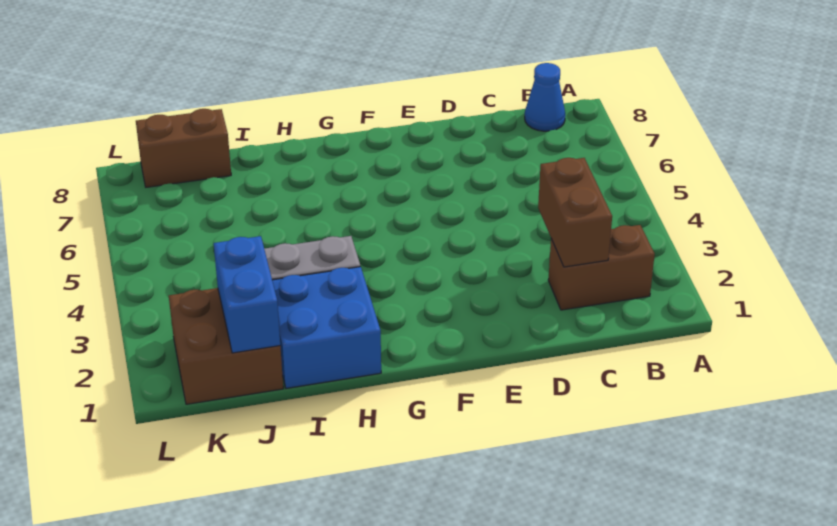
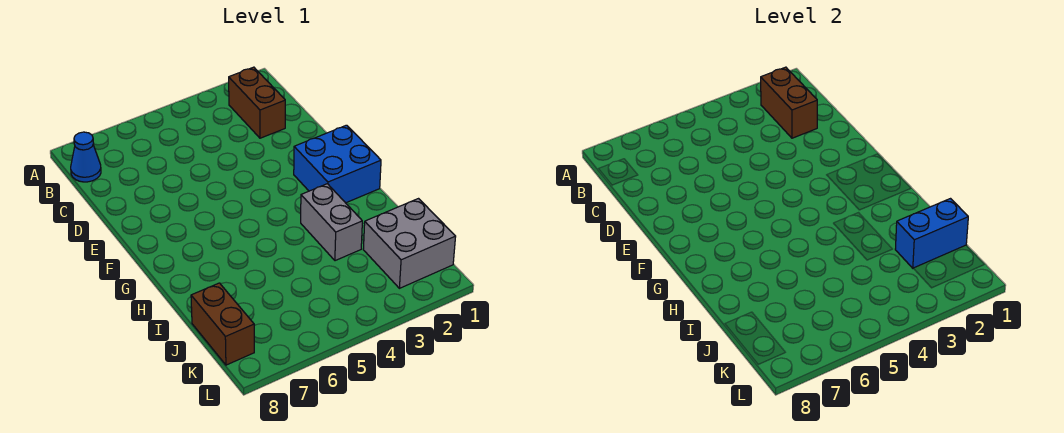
brown 1x2 brick [538,158,612,267] -> brown 1x2 brick turned to [761,67,817,138]
blue 2x2 brick [272,267,381,388] -> blue 2x2 brick moved to [294,125,381,203]
brown 2x2 brick [169,288,283,404] -> grey 2x2 brick [363,199,456,288]

